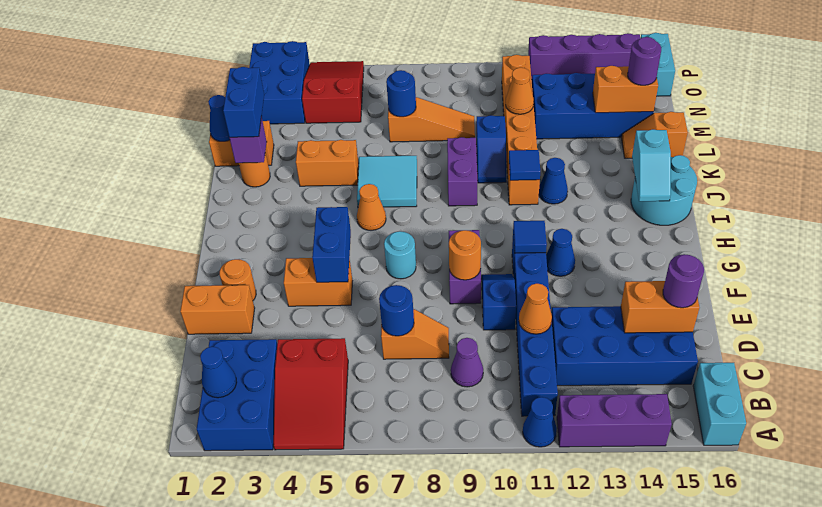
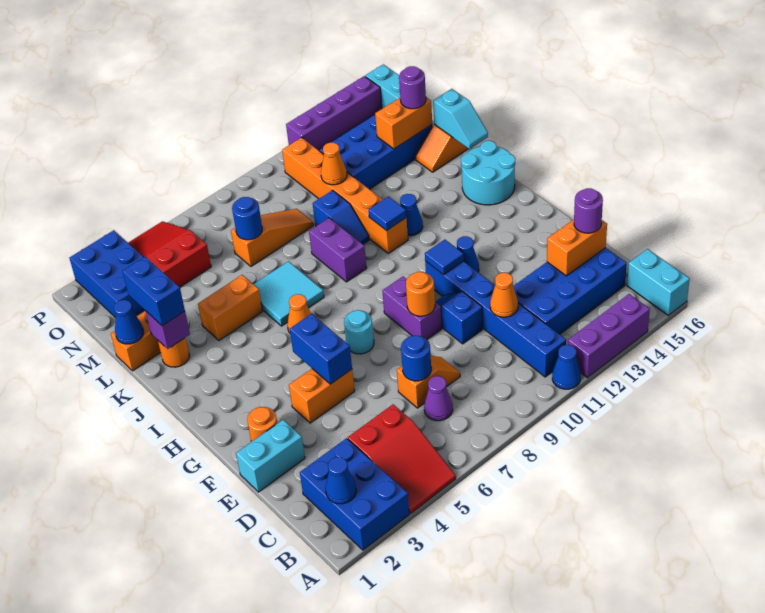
purple 1x1 cone [451,338,483,387] -> purple 1x1 cone moved to [424,376,453,421]
orange 1x2 brick [180,285,255,334] -> cyan 1x2 brick [236,420,305,492]
cyan 1x2 slope [632,129,671,201] -> cyan 1x2 slope moved to [433,89,488,149]

